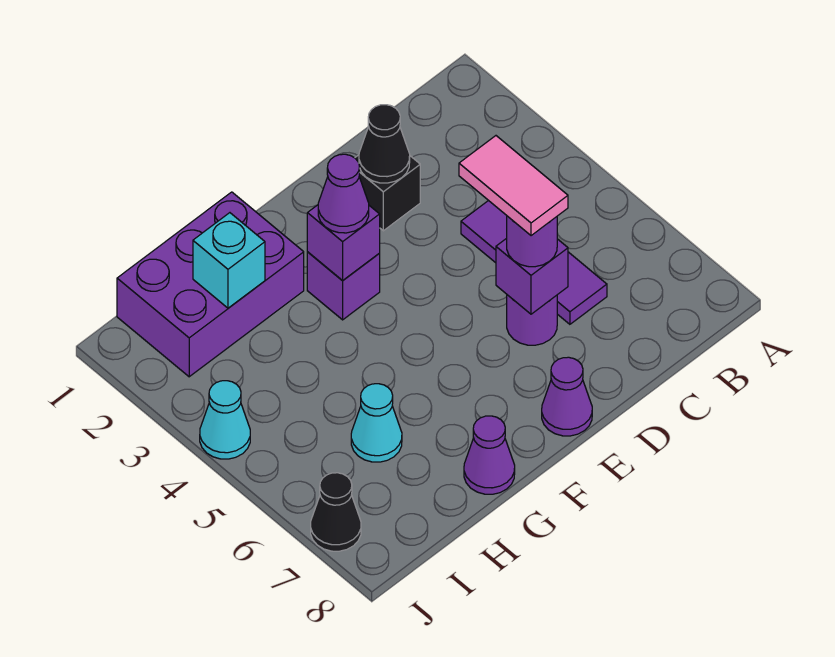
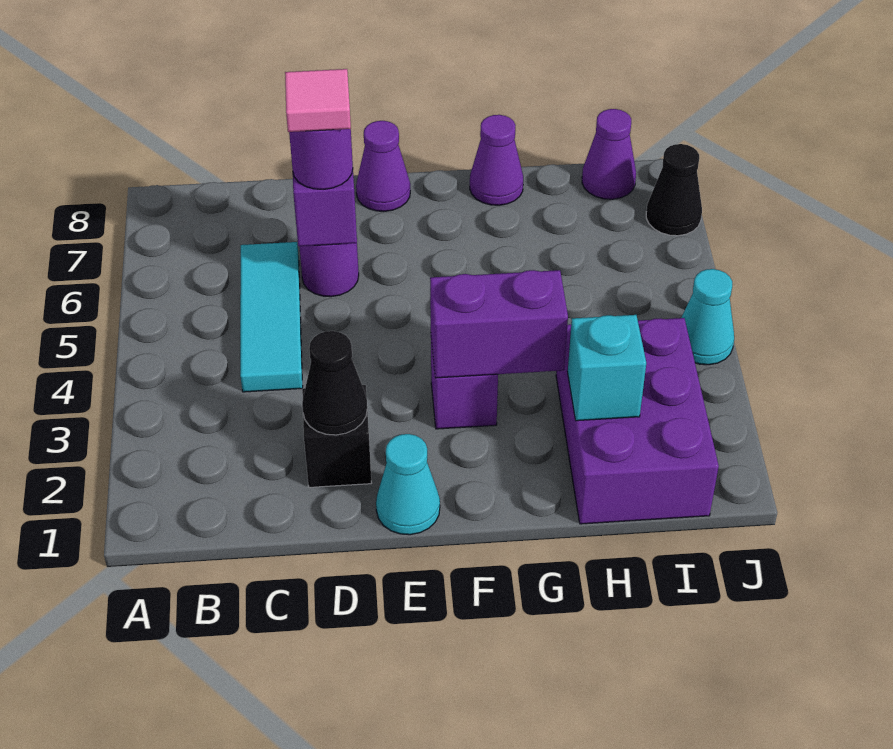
purple 1x3 tile [461,200,607,324] -> cyan 1x3 tile [240,242,303,392]
pink 1x2 tile [459,136,568,236] -> pink 1x1 tile [285,69,351,132]
purple 1x1 brick [307,205,380,281] -> purple 1x2 brick [430,270,568,378]
purple 1x1 cone [318,154,369,233] -> purple 1x1 cone moved to [582,109,636,199]
purple 2x3 brick [117,192,304,377] -> purple 2x3 brick turned to [556,318,719,524]
cyan 1x1 cone [351,384,402,462] -> cyan 1x1 cone moved to [376,434,440,535]

